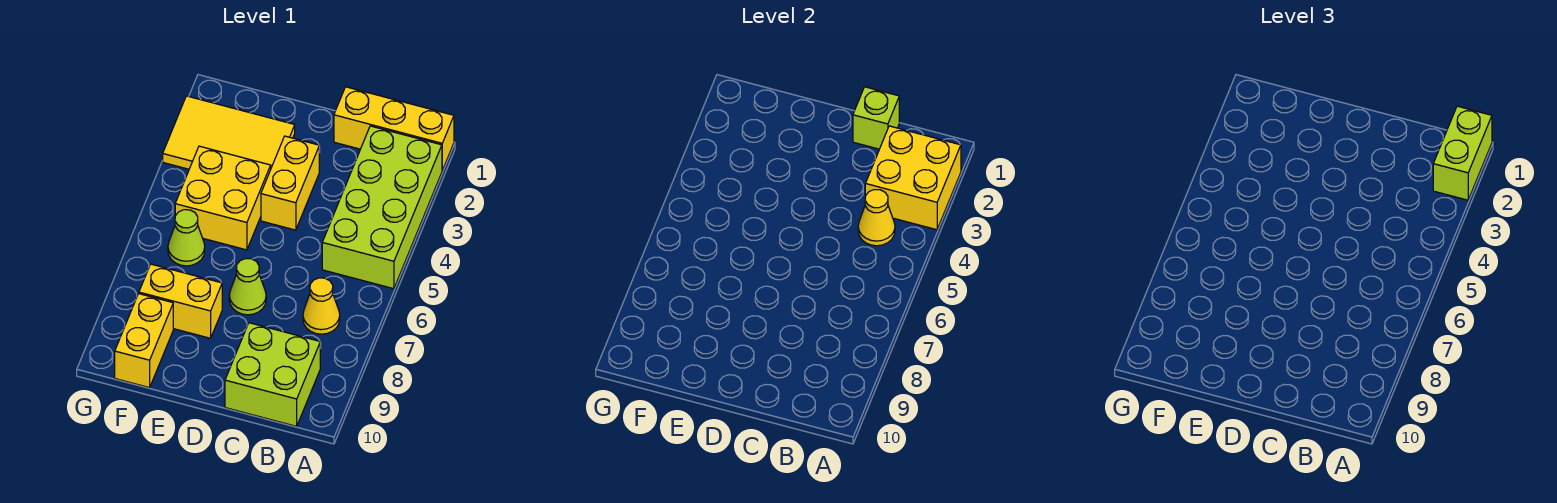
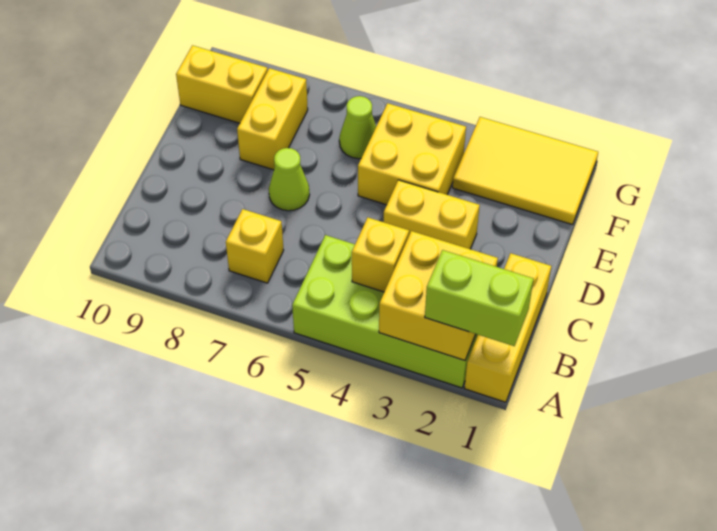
yellow 1x1 cone [858,190,895,246] -> yellow 1x1 brick [352,218,409,292]
yellow 1x1 cone [303,278,340,334] -> yellow 1x1 brick [226,209,284,283]
lime 2x2 brick [225,323,320,426] -> none
lime 1x1 brick [853,87,899,149] -> none
yellow 2x3 tile [163,96,295,169] -> yellow 2x3 tile turned to [452,117,598,225]

